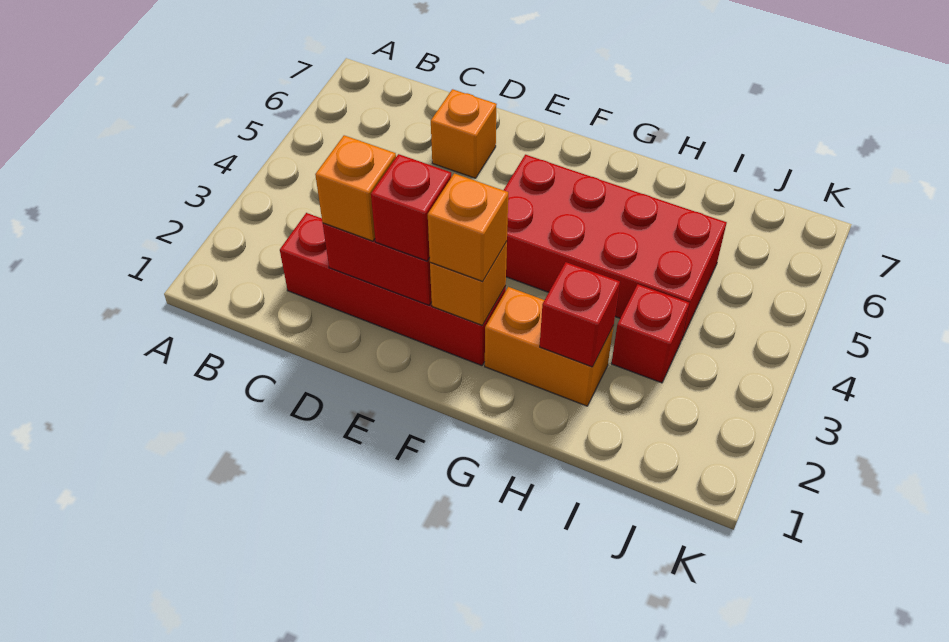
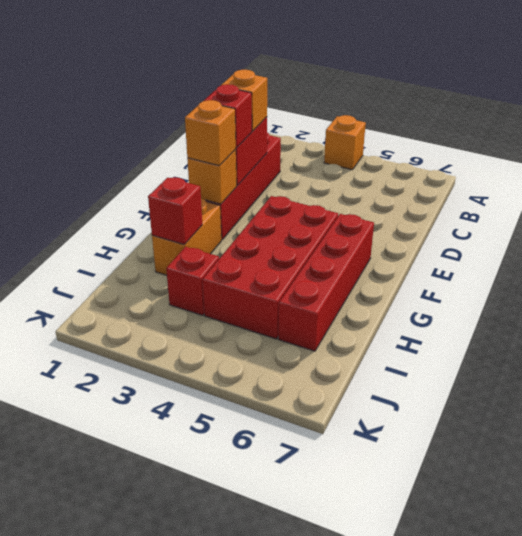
orange 1x1 brick [431,89,497,178] -> orange 1x1 brick moved to [324,115,366,170]
none -> red 1x4 brick [278,214,374,351]

